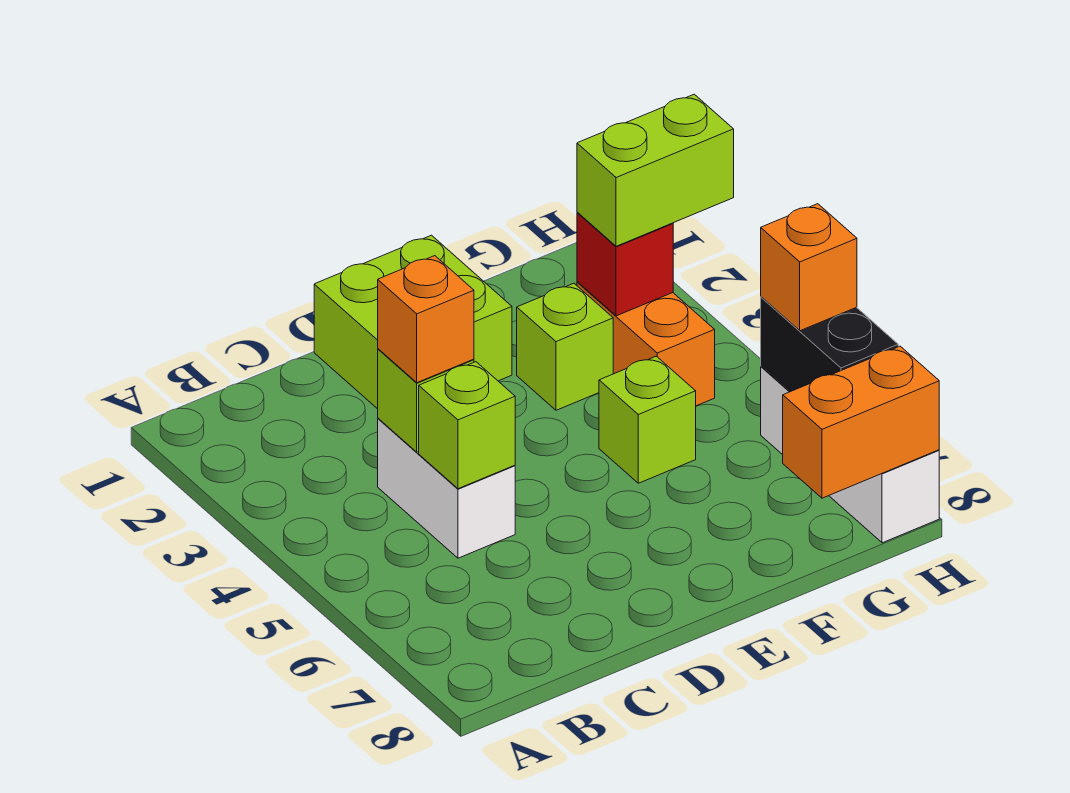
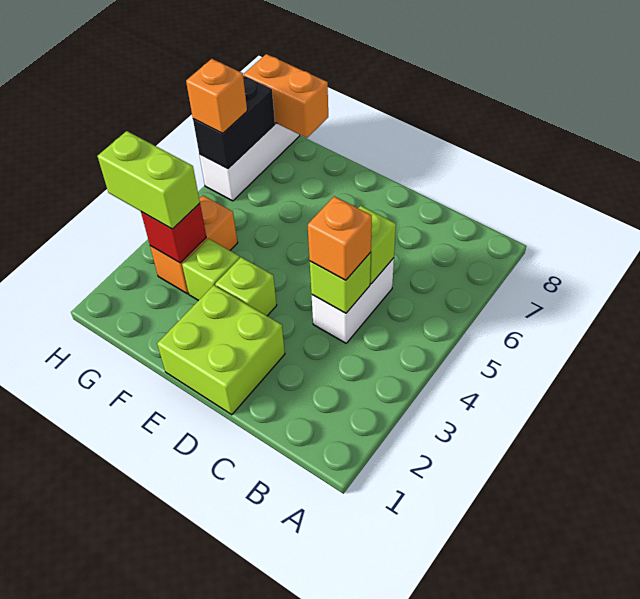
lime 1x1 brick [599,356,696,483] -> lime 1x1 brick moved to [215,257,277,316]

